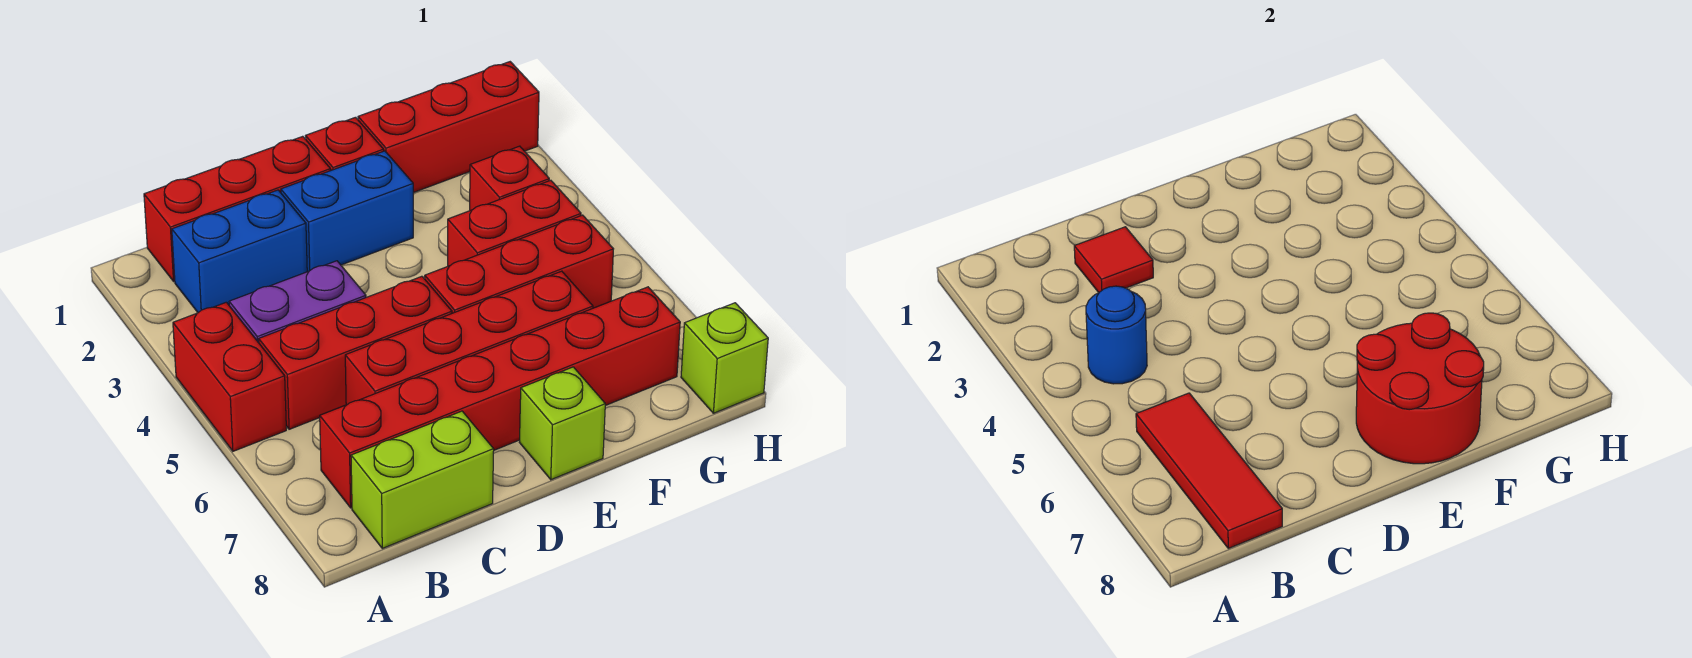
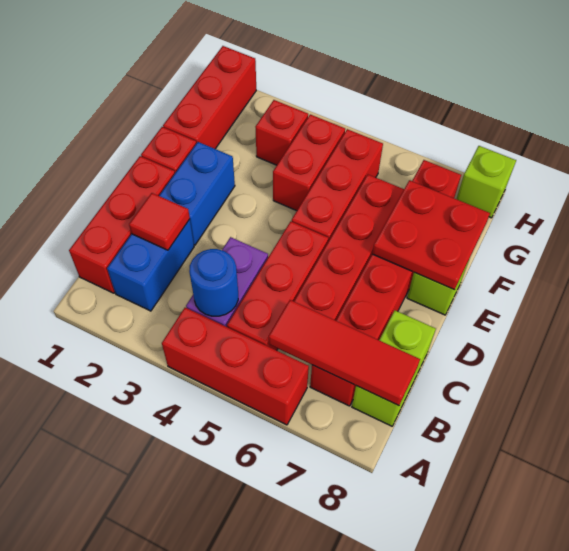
red 1x2 brick [173,302,286,451] -> red 1x3 brick [162,308,309,425]
red 2x2 round brick [1356,313,1484,464] -> red 2x2 plate [372,180,490,290]

